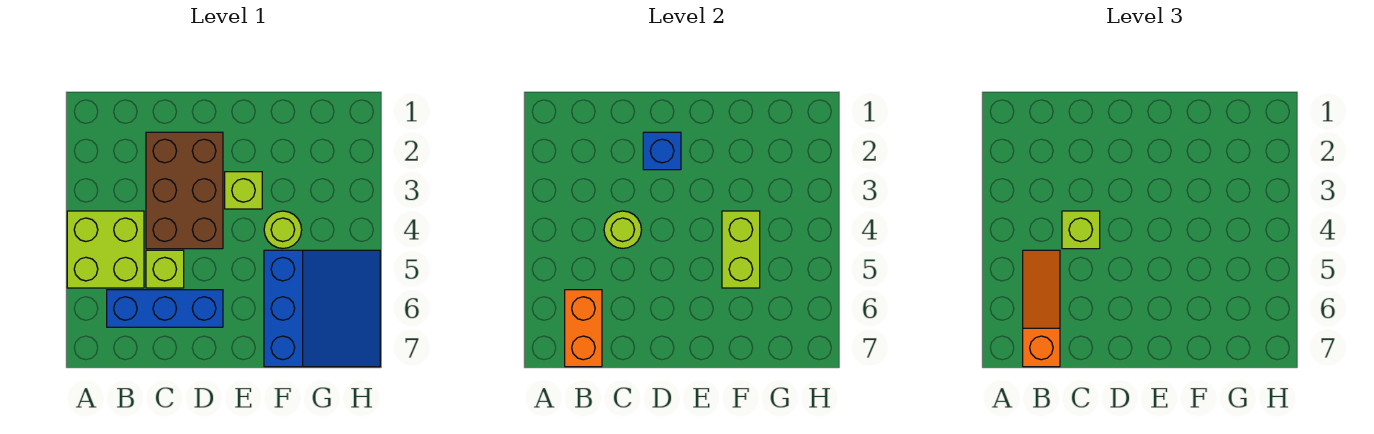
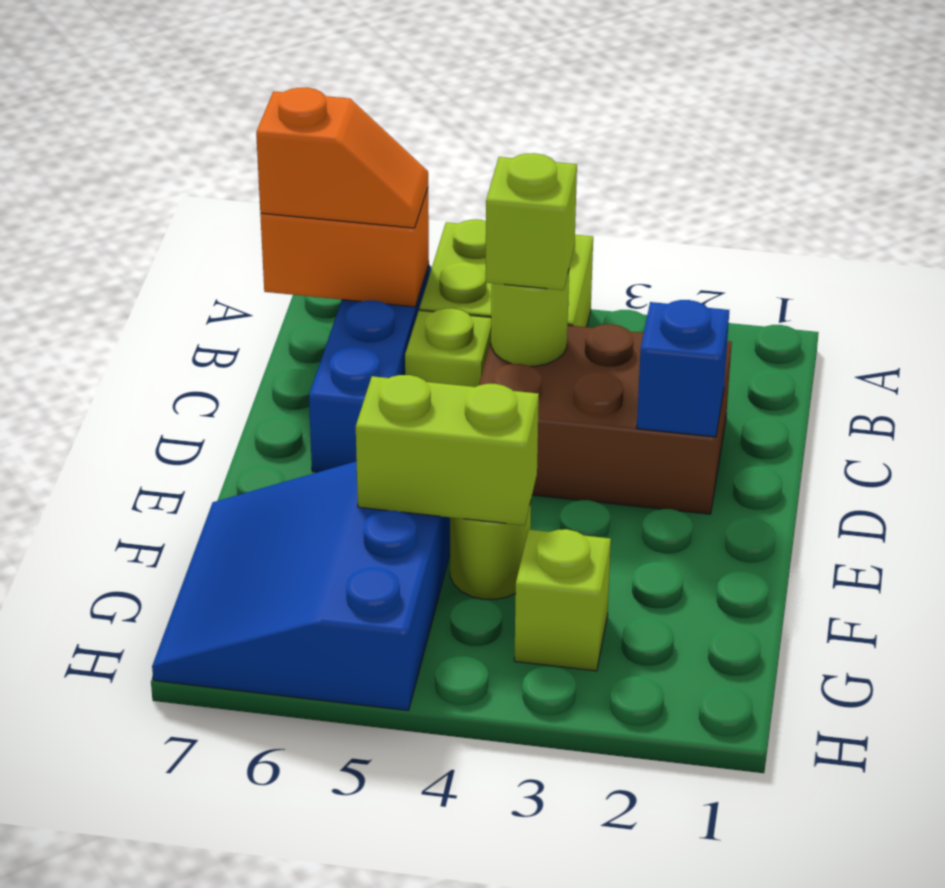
orange 1x3 slope [1023,250,1060,367] -> orange 1x2 slope [256,88,428,228]
lime 1x1 brick [225,172,262,209] -> lime 1x1 brick moved to [514,529,611,671]
blue 3x3 slope [264,250,380,367] -> blue 3x3 slope turned to [152,461,450,710]

